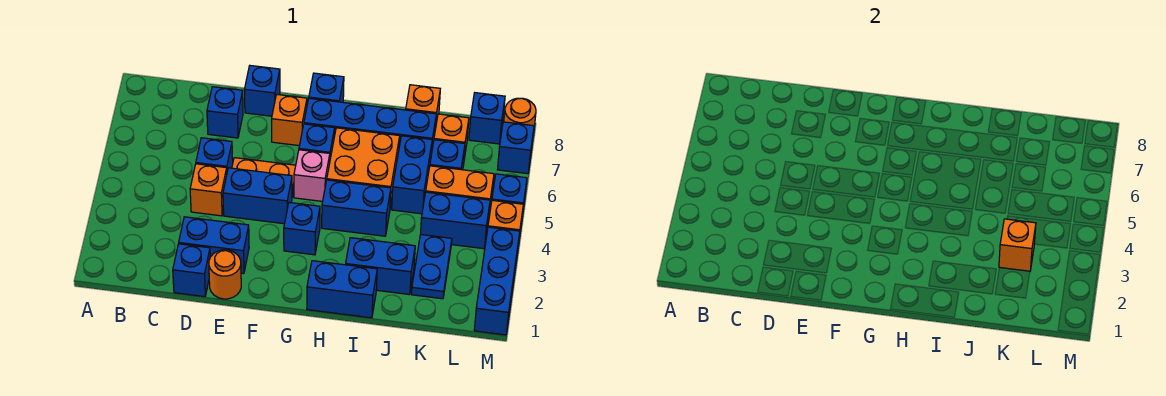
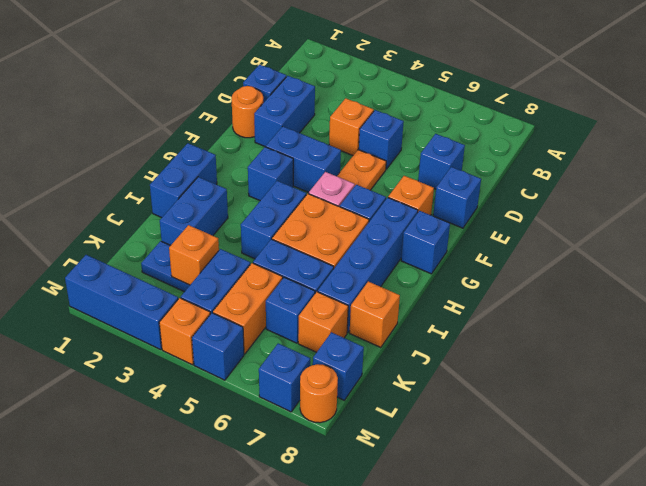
blue 1x2 brick [223,168,292,224] -> blue 1x2 brick turned to [266,126,341,193]

